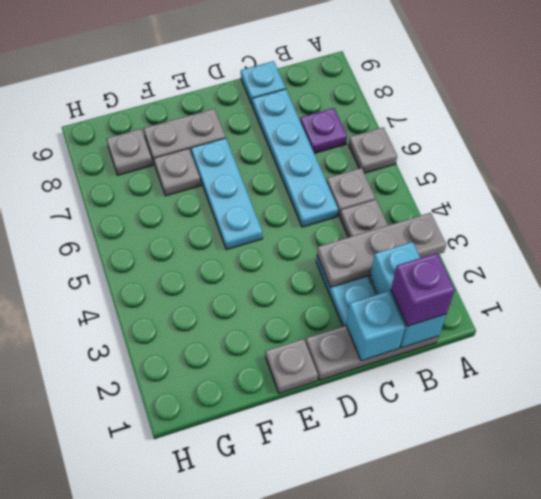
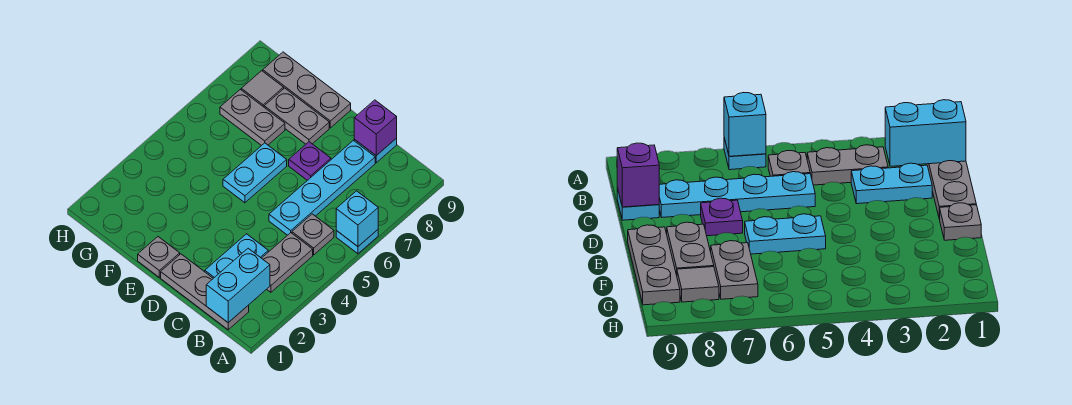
grey 1x3 plate [317,213,446,287] -> grey 1x3 plate moved to [263,52,351,128]
grey 1x1 plate [349,127,397,173] -> cyan 1x1 plate [336,230,378,254]
purple 1x1 brick [391,253,455,326] -> purple 1x1 brick moved to [354,100,397,156]
purple 1x1 plate [300,108,347,153] -> purple 1x1 plate moved to [289,142,331,180]
cyan 1x1 brick [346,291,405,361] -> cyan 1x1 brick moved to [336,191,378,246]
cyan 1x3 plate [191,138,263,250] -> cyan 1x2 plate [223,143,287,203]
grey 1x1 plate [154,149,201,196] -> grey 1x2 plate [220,89,285,146]
grey 1x1 plate [106,129,153,175] -> grey 1x1 tile [241,71,284,107]

